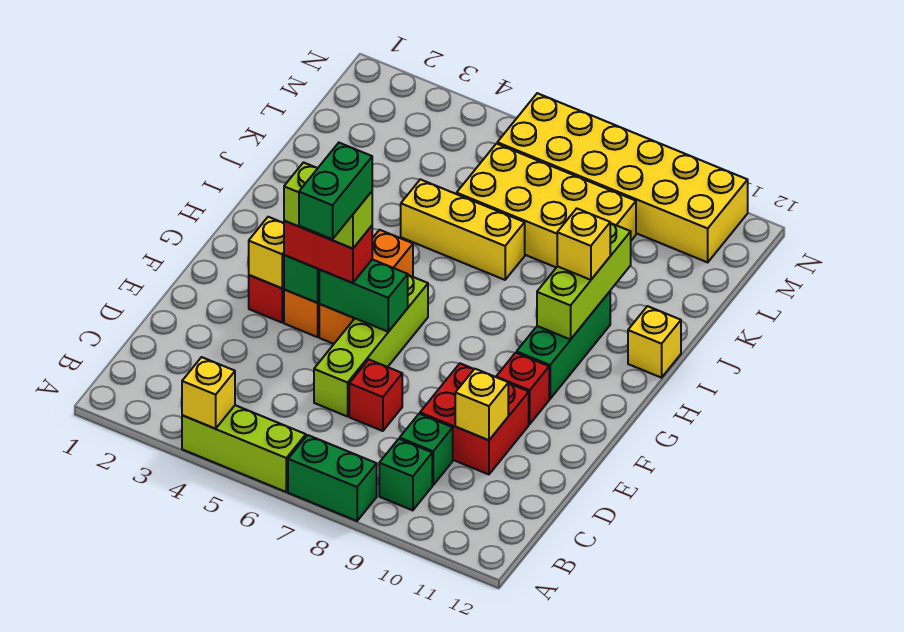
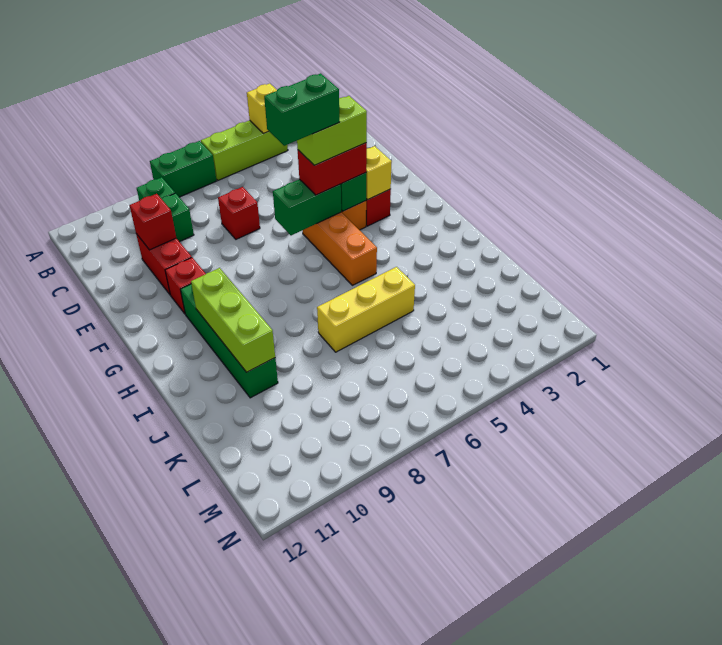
lime 1x4 brick [314,275,428,417] -> none
red 2x2 brick [420,363,529,474] -> red 1x2 brick [136,234,192,294]
yellow 1x1 brick [455,369,508,440] -> red 1x1 brick [129,194,176,250]
green 1x2 brick [299,143,372,239] -> green 1x2 brick turned to [264,73,339,146]
green 1x3 brick [517,292,610,399] -> green 1x4 brick [180,284,278,398]
yellow 1x1 brick [557,208,610,280] -> none
yellow 1x1 brick [628,306,681,378] -> none
yellow 2x4 brick [457,144,636,268] -> none
yellow 2x6 brick [497,93,748,262] -> none

